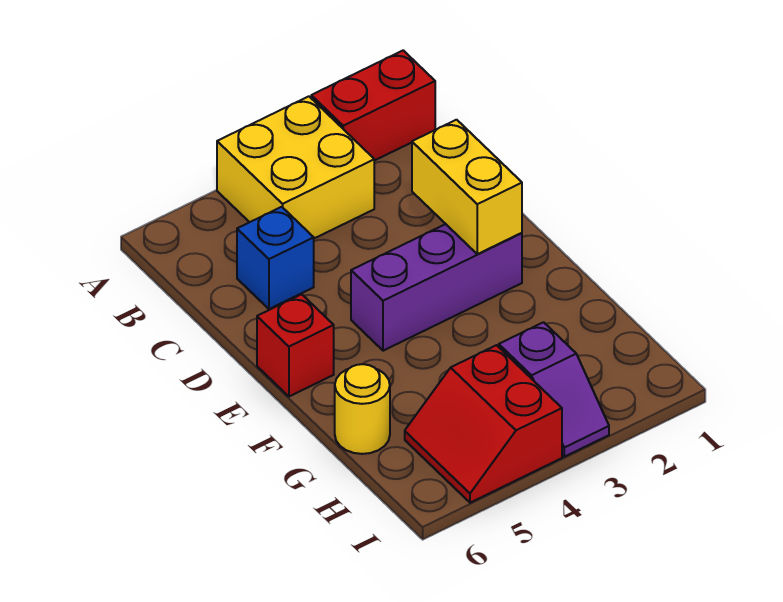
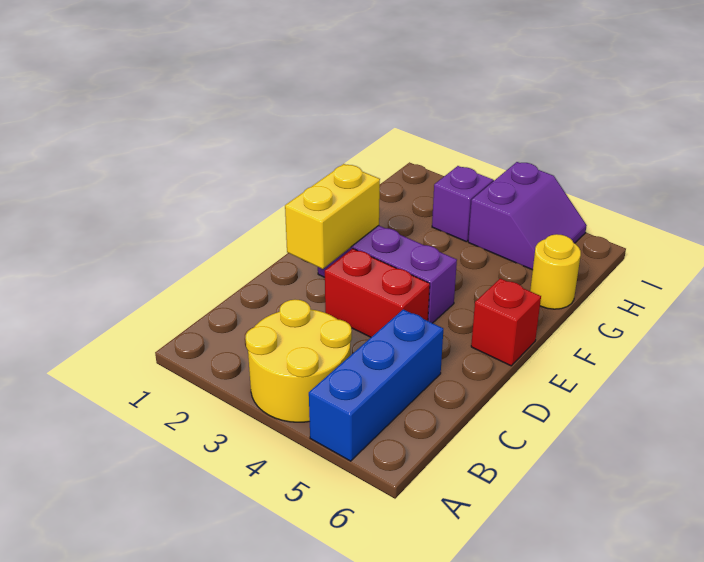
red 1x2 brick [311,50,435,161] -> red 1x2 brick moved to [325,249,430,337]
yellow 2x2 brick [217,96,374,238] -> yellow 2x2 round brick [245,300,352,422]
blue 1x1 brick [237,207,314,309] -> blue 1x3 brick [309,310,443,461]
red 2x2 slope [405,345,562,503] -> purple 2x2 slope [468,162,587,270]

